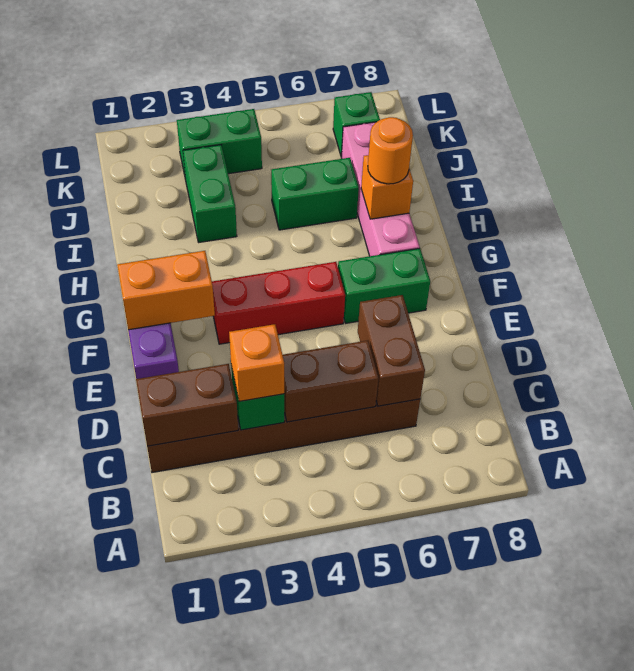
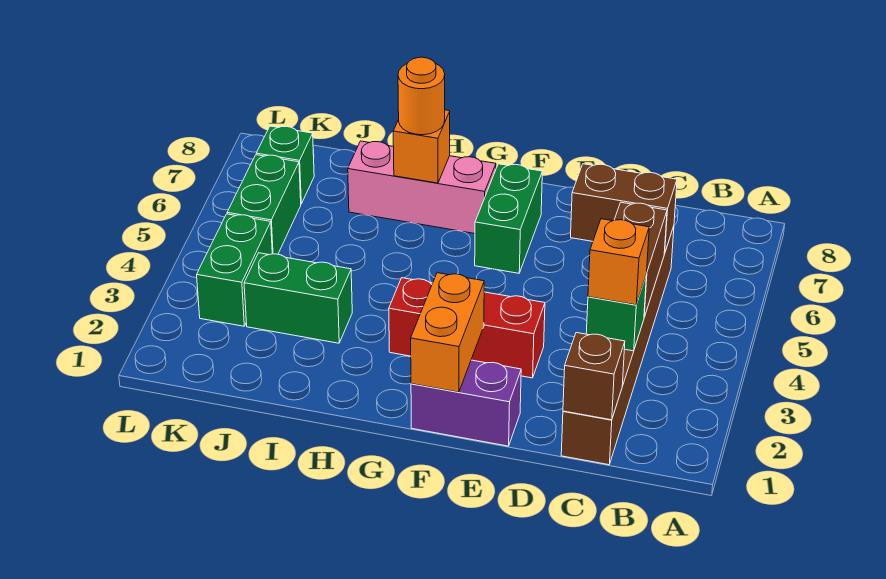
brown 1x2 brick [136,364,238,446] -> brown 1x1 brick [563,333,625,420]
red 1x3 brick [212,262,345,344] -> red 1x3 brick turned to [389,278,545,378]
pink 1x4 brick [342,122,420,256] -> pink 1x3 brick [348,141,496,234]
green 1x2 brick [271,158,359,230] -> green 1x2 brick moved to [227,155,301,254]

